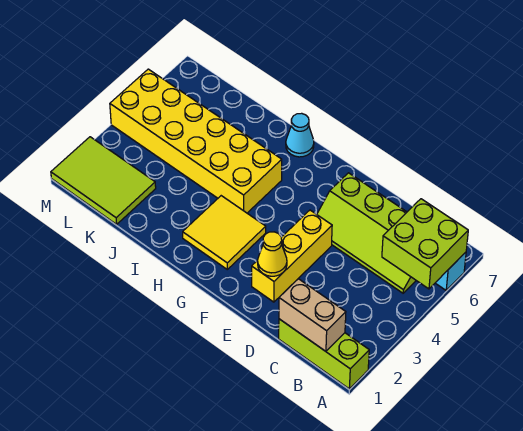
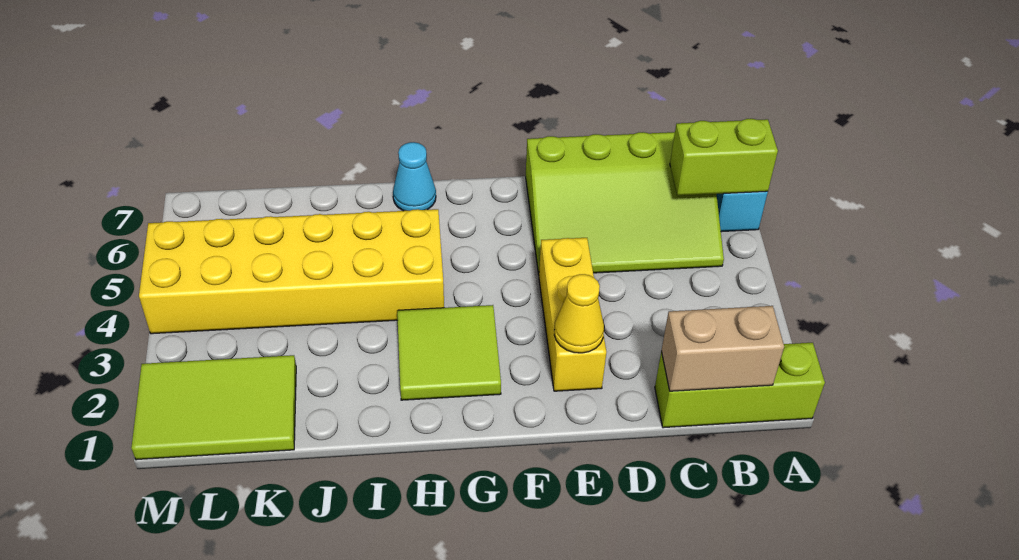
lime 2x2 brick [382,199,468,289] -> lime 1x2 brick [670,119,778,196]
lime 2x4 slope [317,173,416,293] -> lime 3x4 slope [526,132,724,275]
yellow 2x2 tile [183,196,266,269] -> lime 2x2 tile [397,305,501,400]

